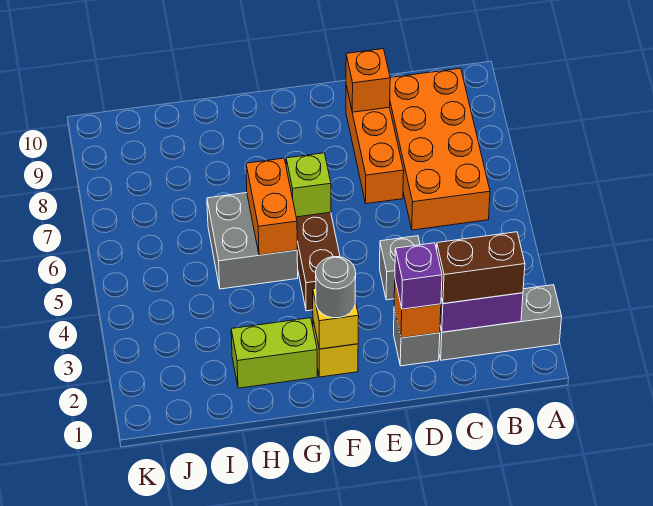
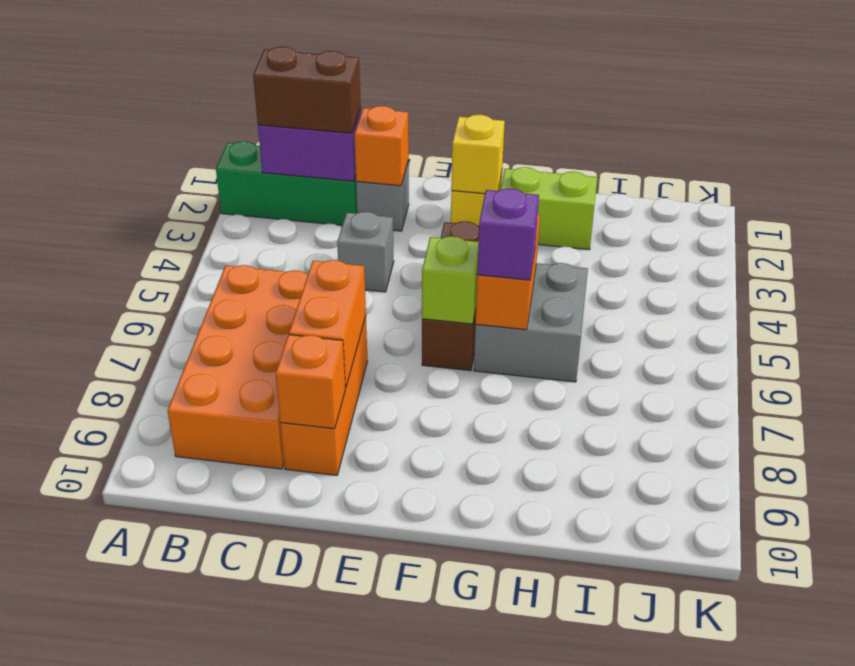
grey 1x3 brick [439,285,562,360] -> green 1x3 brick [216,141,357,225]
purple 1x1 brick [395,243,442,309] -> purple 1x1 brick moved to [477,189,539,280]
none -> orange 1x2 brick [289,260,366,388]
grey 1x1 round brick [316,257,356,318] -> none

